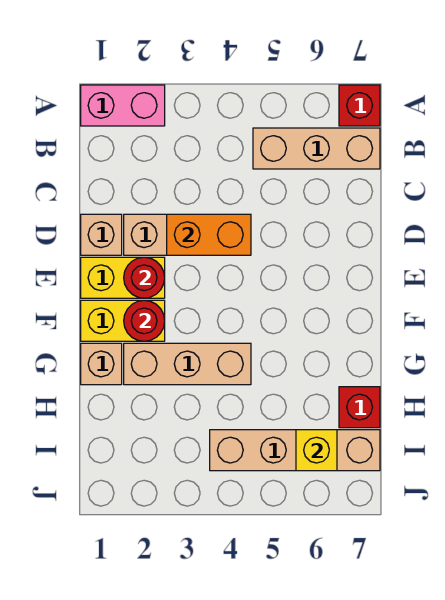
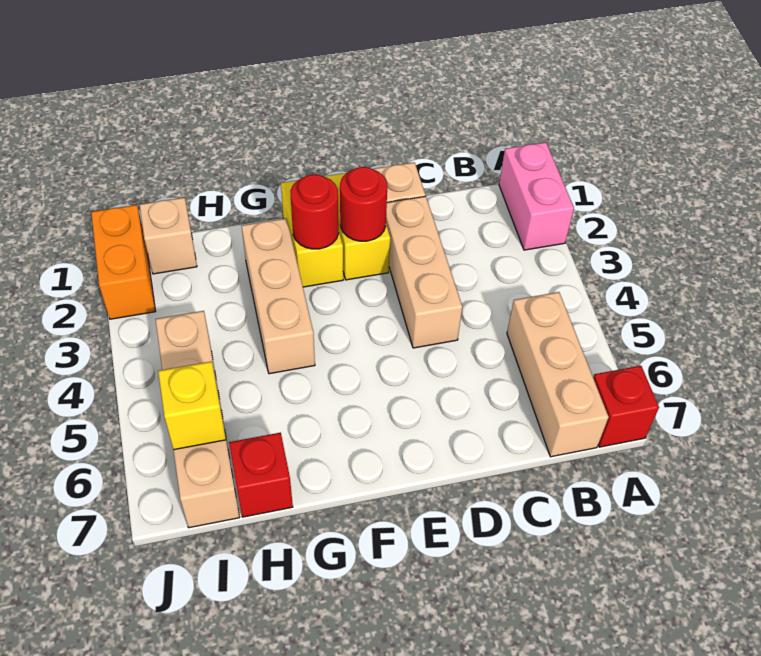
orange 1x2 brick [167,214,251,255] -> orange 1x2 brick moved to [91,205,156,319]
tan 1x1 brick [81,343,122,385] -> tan 1x1 brick moved to [140,197,197,274]

